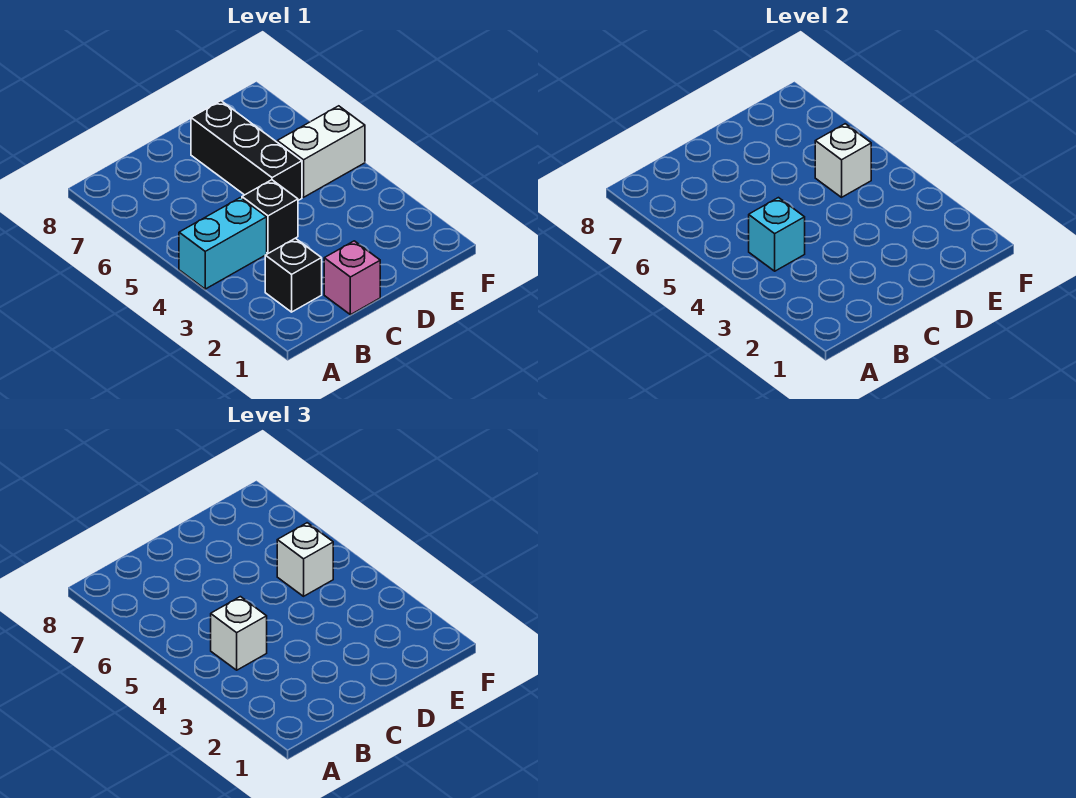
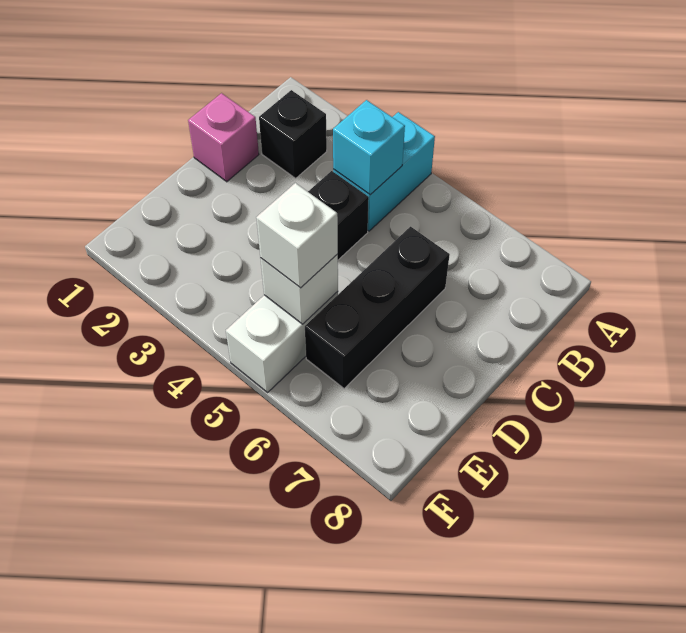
white 1x1 brick [211,597,267,670] -> none
black 1x3 brick [191,101,302,200] -> black 1x3 brick turned to [305,227,450,389]

